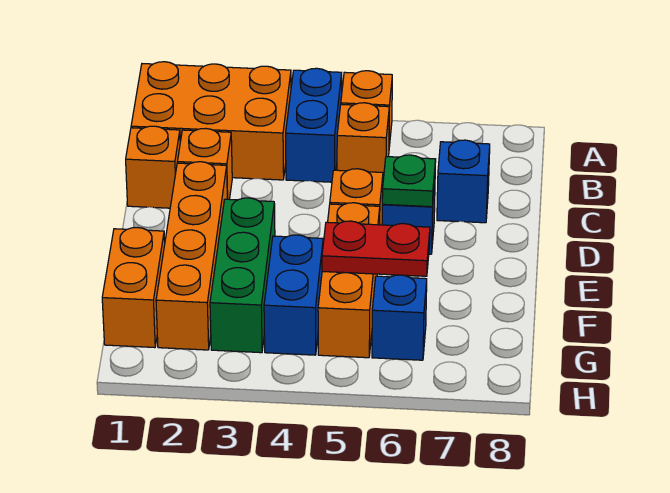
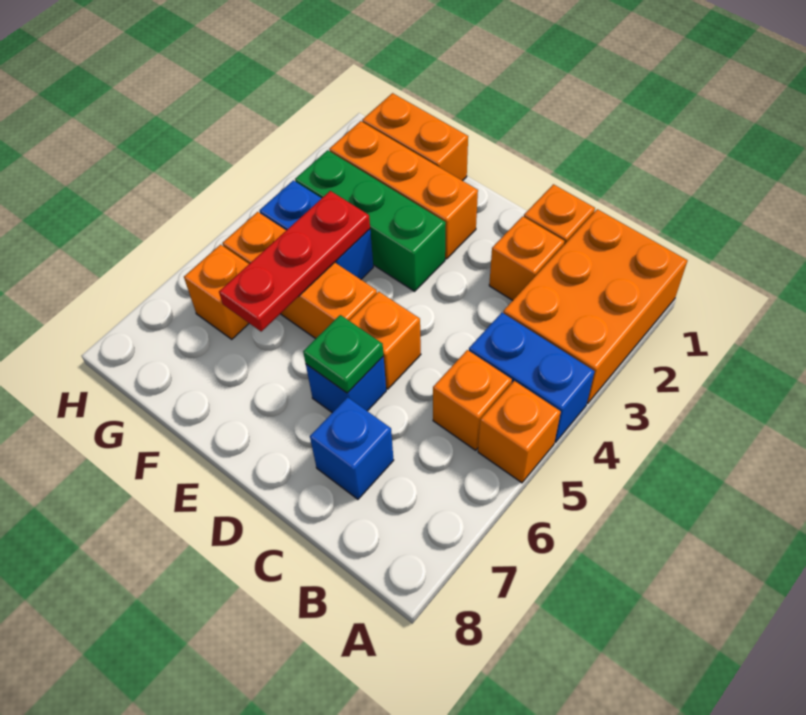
orange 1x4 brick [156,162,227,350] -> orange 1x3 brick [329,121,478,259]
red 1x2 plate [322,221,430,276] -> red 1x3 plate [219,191,370,332]
blue 1x1 brick [372,275,427,360] -> orange 1x1 brick [184,245,249,339]

